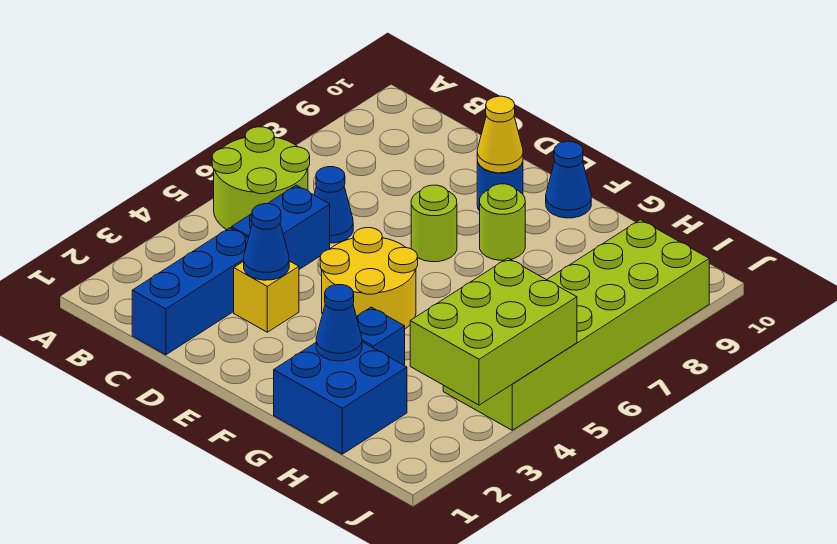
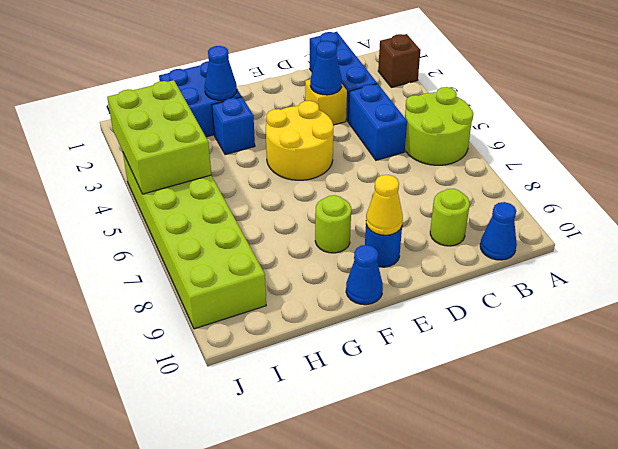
none -> brown 1x1 brick [378,34,421,87]
blue 1x1 cone [314,167,353,243] -> blue 1x1 cone moved to [480,202,517,260]
lime 1x1 round brick [411,185,457,262] -> lime 1x1 round brick moved to [430,189,470,246]

